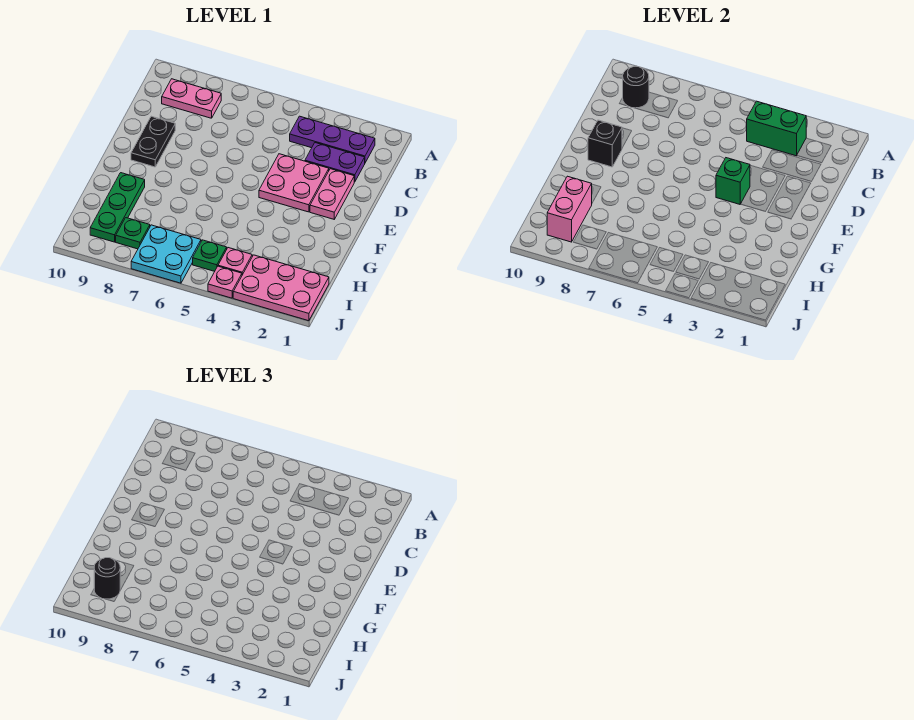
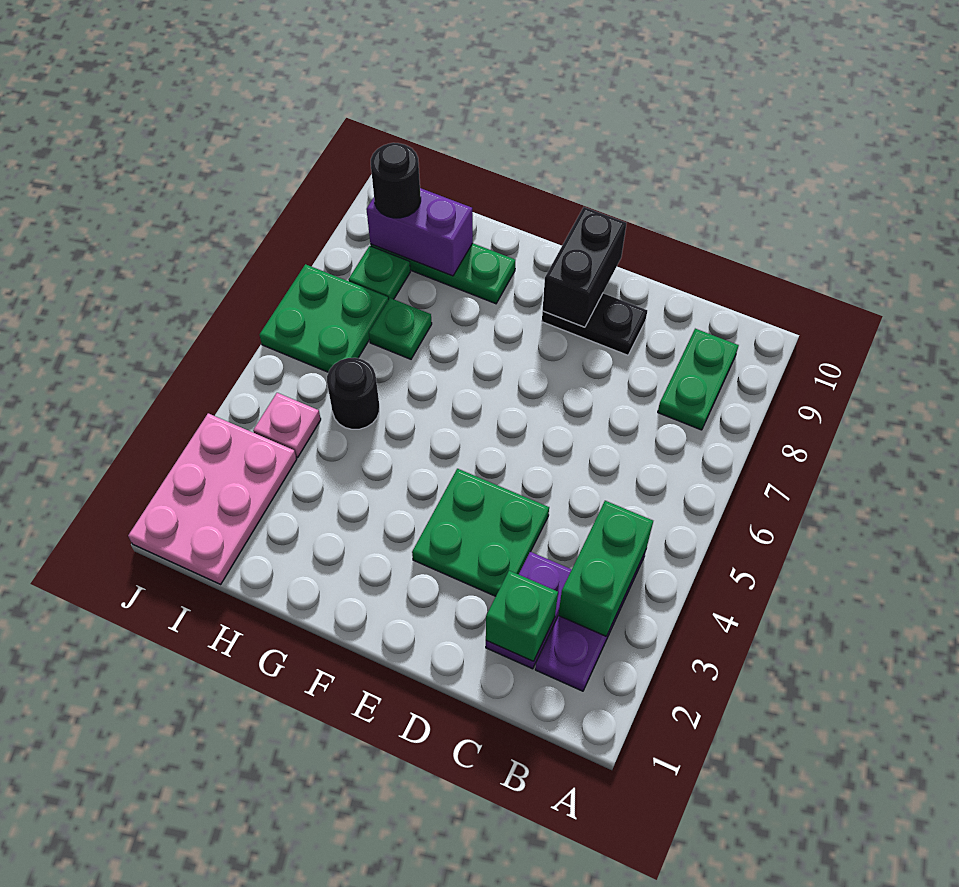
pink 1x2 plate [162,79,221,118] -> green 1x2 plate [658,329,739,430]
black 1x1 round brick [623,66,649,108] -> black 1x1 round brick moved to [327,358,379,429]
pink 1x2 plate [310,169,354,219] -> none
pink 2x2 plate [259,154,329,212] -> green 2x2 plate [412,469,549,596]
green 1x1 brick [716,158,750,204] -> green 1x1 brick moved to [486,571,558,661]
black 1x1 brick [588,120,622,167] -> black 1x2 brick [543,207,626,327]
pink 1x2 brick [547,176,592,242] -> purple 1x2 brick [366,188,473,276]
green 1x1 plate [193,240,227,271] -> green 1x1 plate moved to [369,298,432,359]
cyan 2x2 plate [131,225,201,283] -> green 2x2 plate [259,264,388,372]
pink 1x1 plate [208,266,242,298] -> none

